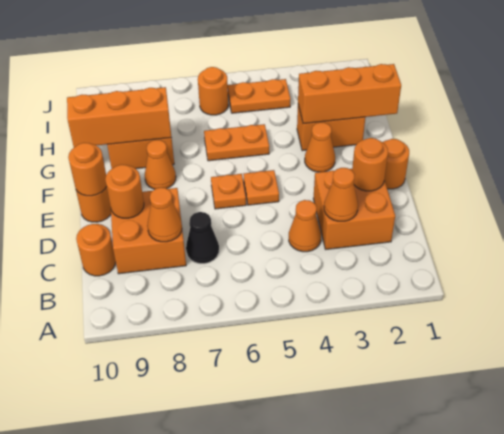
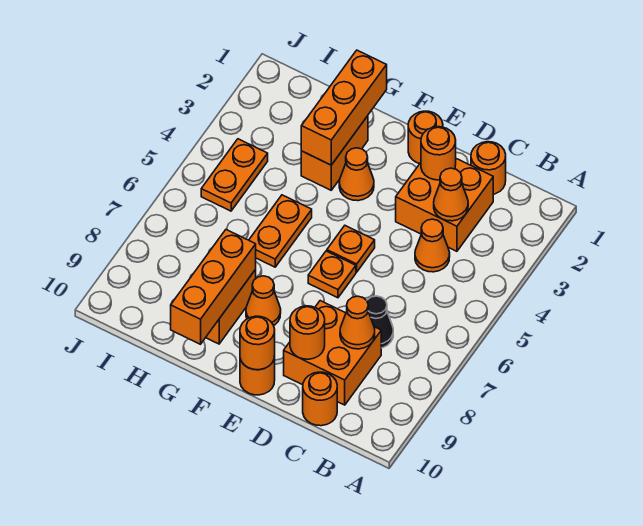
orange 1x1 round brick [198,67,228,115] -> orange 1x1 round brick moved to [471,142,506,194]

